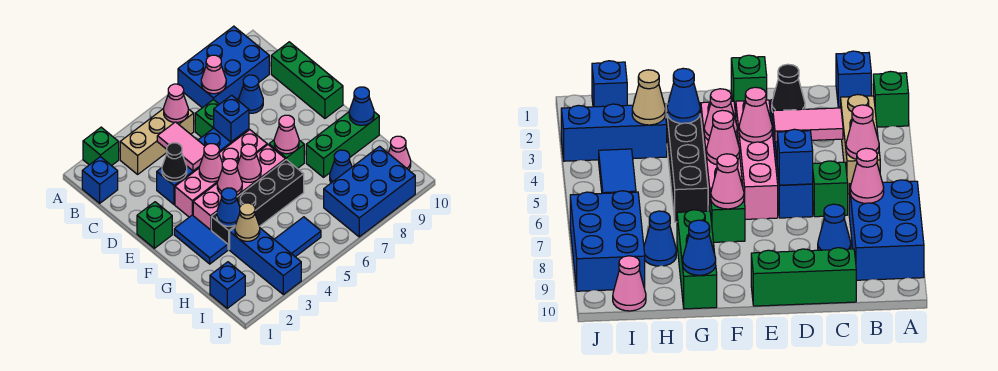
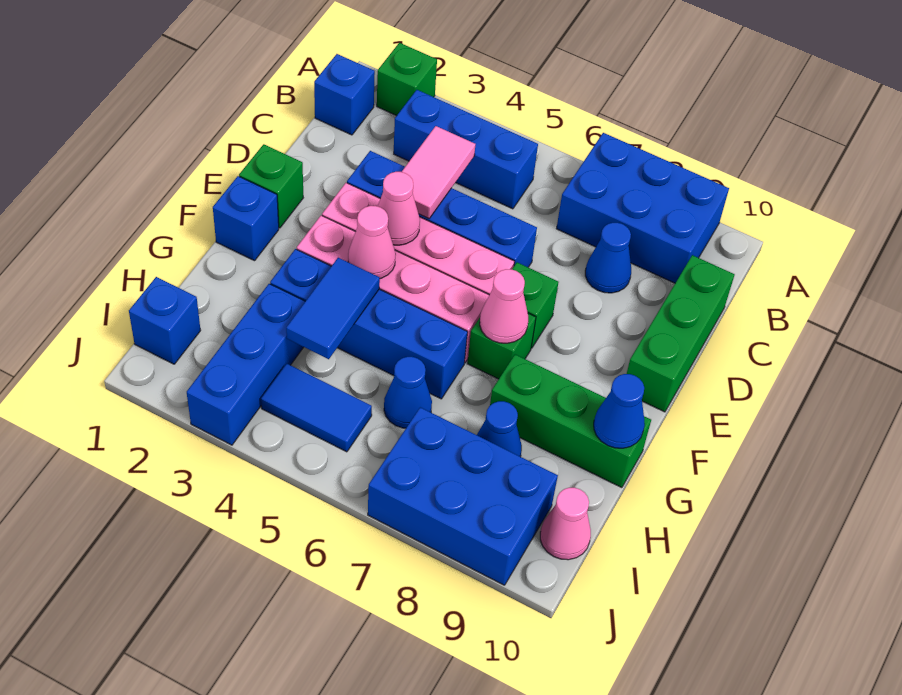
tan 1x3 brick [120,109,194,174] -> blue 1x3 brick [394,90,538,209]
pink 1x1 cone [164,84,188,122] -> none
pink 1x1 cone [201,55,226,94] -> none
green 1x1 brick [195,99,219,137] -> green 1x1 brick moved to [512,262,559,348]
black 1x1 cone [162,143,187,181] -> none
blue 1x1 brick [214,95,249,142] -> blue 1x1 brick moved to [213,176,279,261]
blue 1x2 tile [174,215,228,264] -> blue 1x2 tile moved to [286,258,380,359]
pink 1x1 cone [237,144,261,182] -> none
black 1x4 brick [211,160,304,249] -> blue 1x4 brick [270,249,468,399]
blue 1x1 cone [217,188,240,226] -> blue 1x1 cone moved to [384,357,432,428]
tan 1x1 cone [235,203,260,241] -> none

